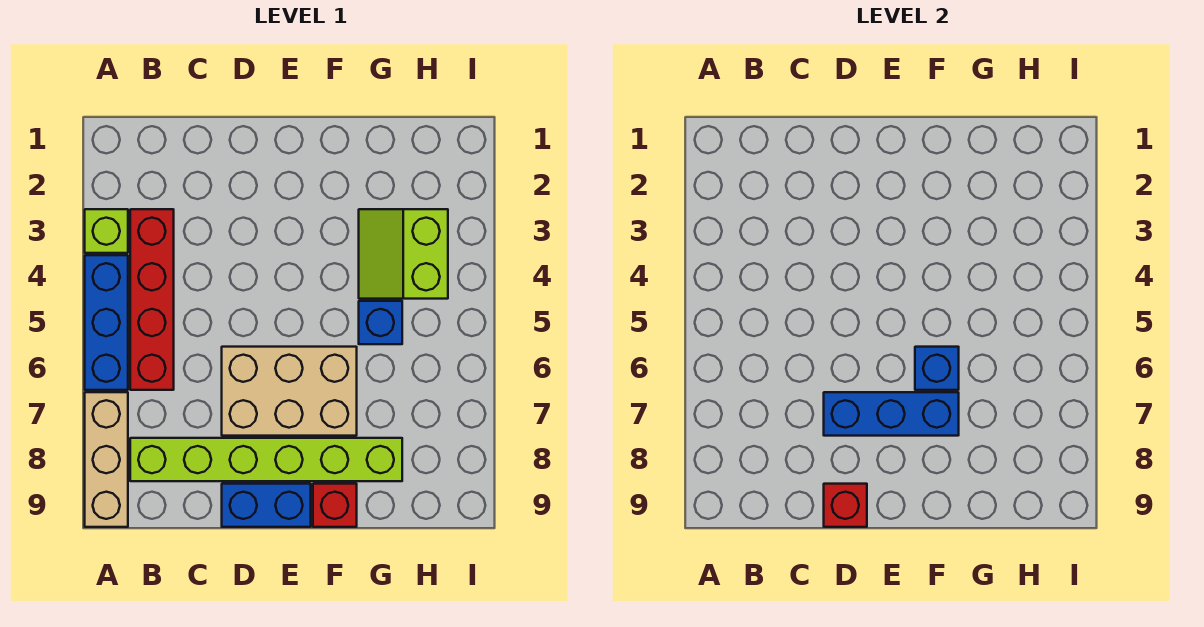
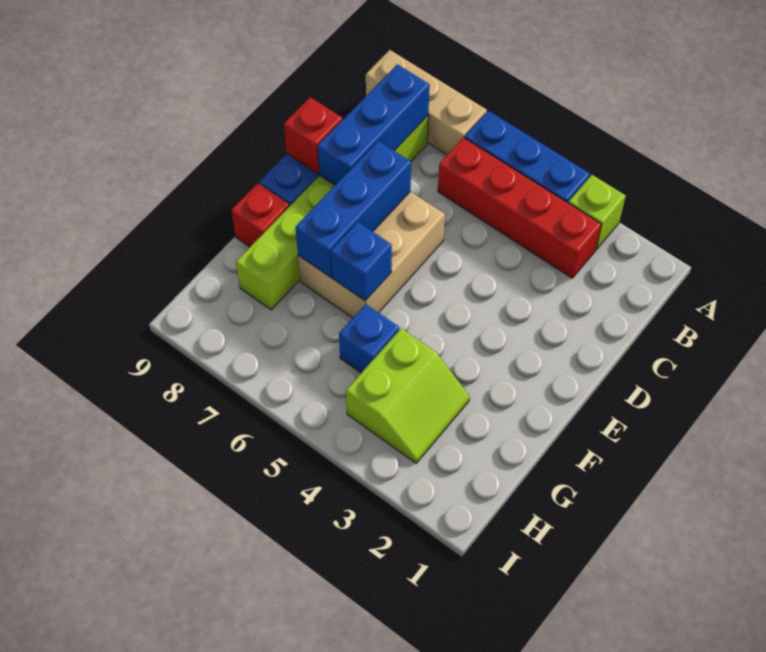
none -> blue 1x3 brick [318,64,430,185]
lime 2x2 slope [359,209,448,299] -> lime 2x2 slope turned to [346,328,470,463]

